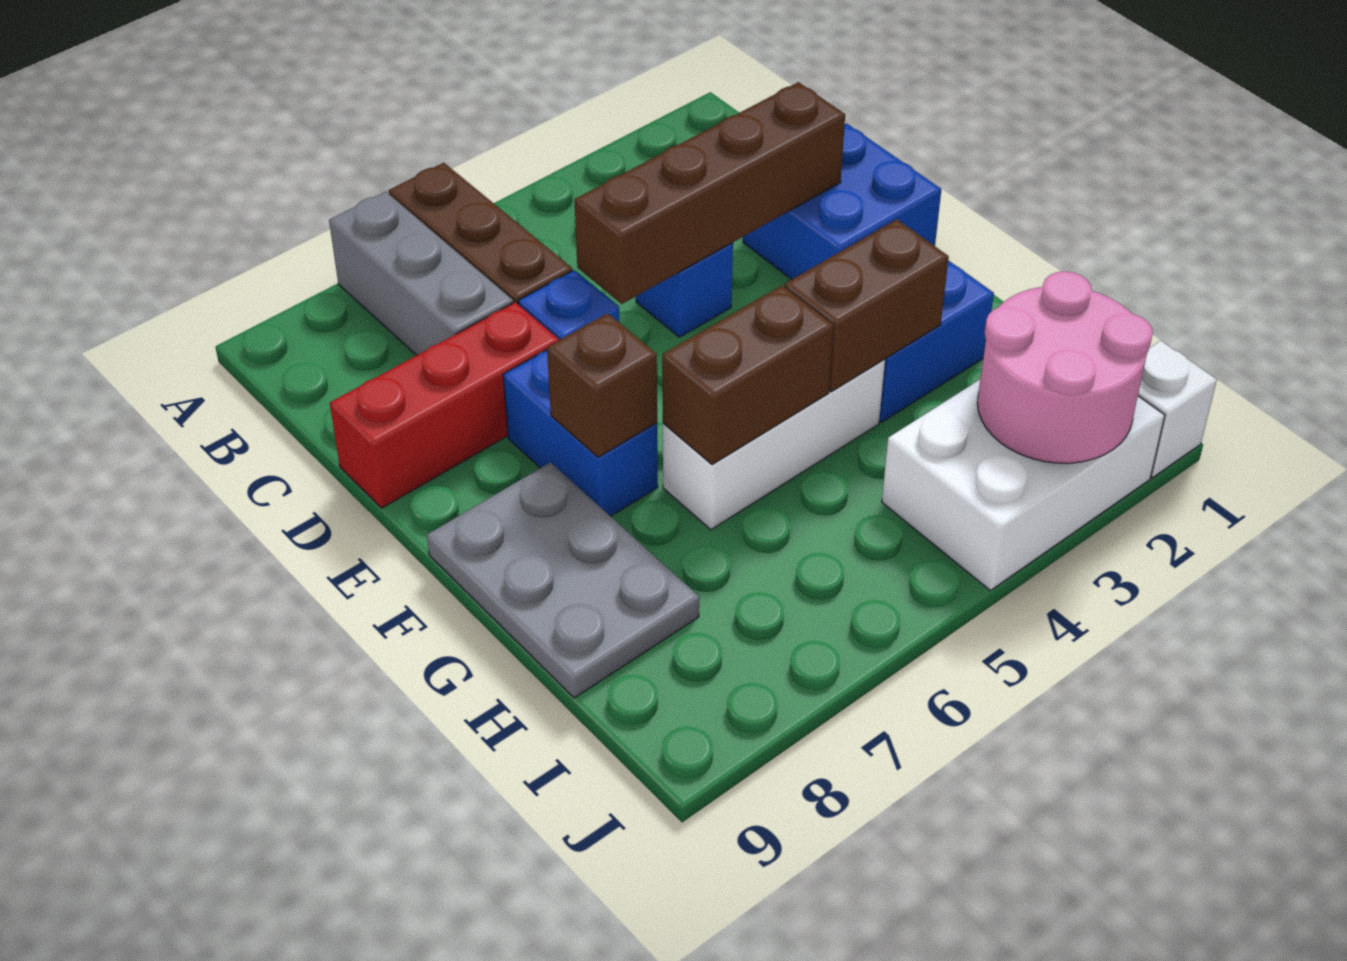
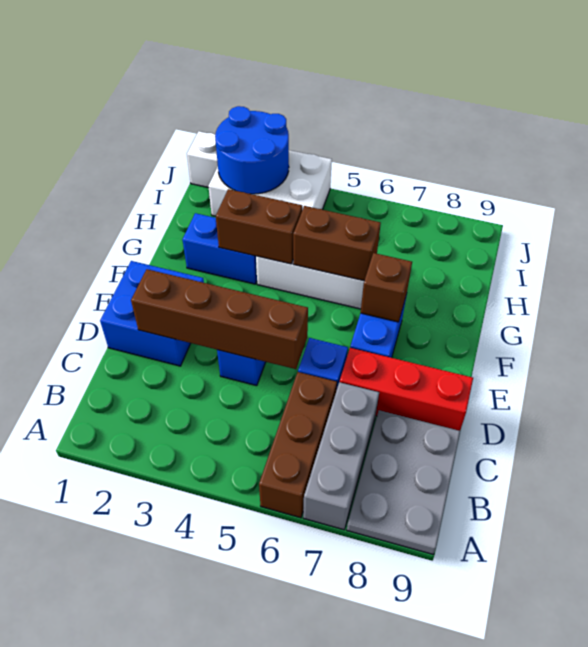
grey 2x3 plate [427,462,699,698] -> grey 2x3 plate moved to [347,410,460,554]
pink 2x2 round brick [977,271,1153,463] -> blue 2x2 round brick [215,106,289,194]

